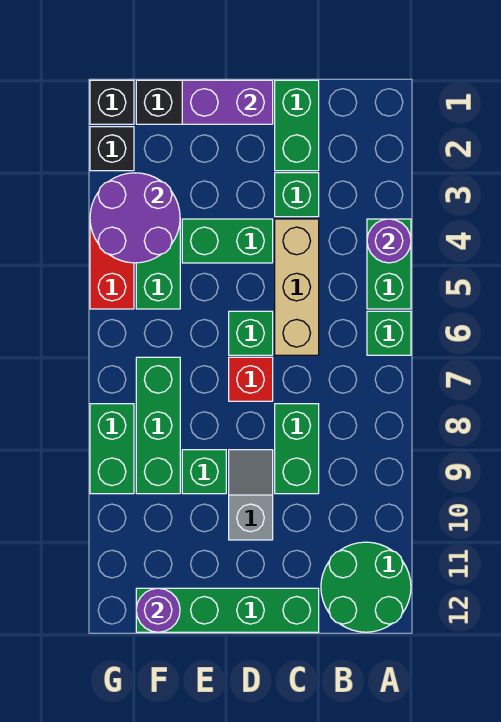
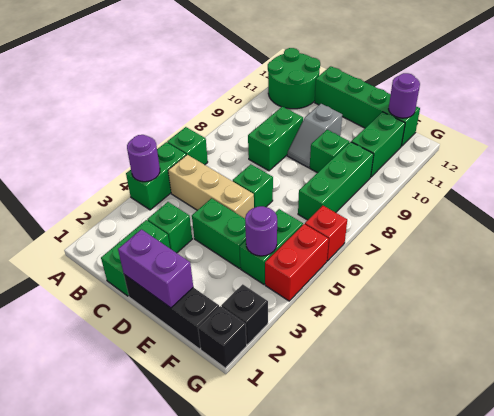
tan 1x3 brick [275,219,319,355] -> tan 1x3 brick turned to [168,155,254,218]
red 1x1 brick [229,357,273,401] -> red 1x1 brick moved to [305,206,347,261]
purple 2x2 round brick [90,173,180,263] -> purple 1x1 round brick [245,206,277,256]
green 1x2 brick [90,404,134,494] -> green 1x2 brick moved to [351,112,405,177]

